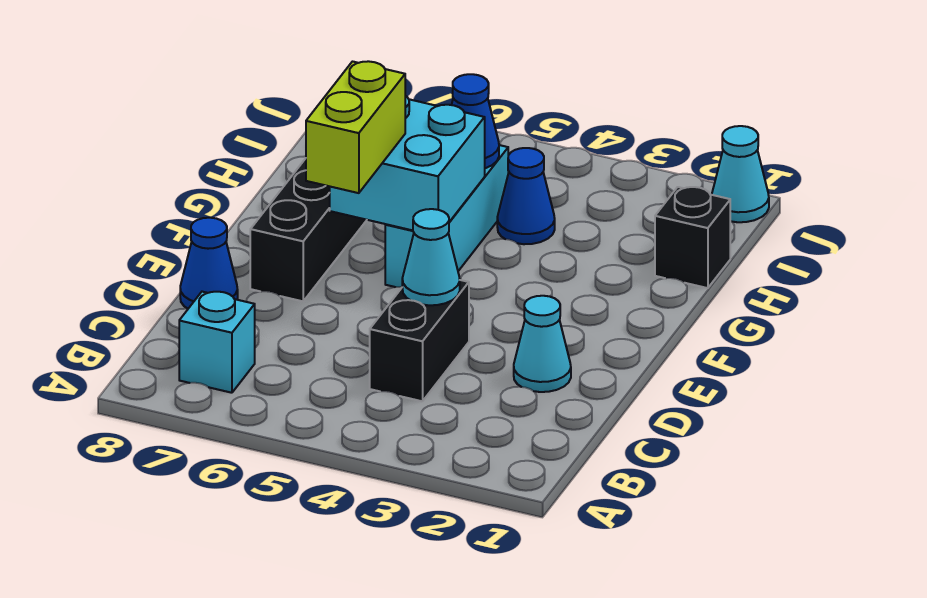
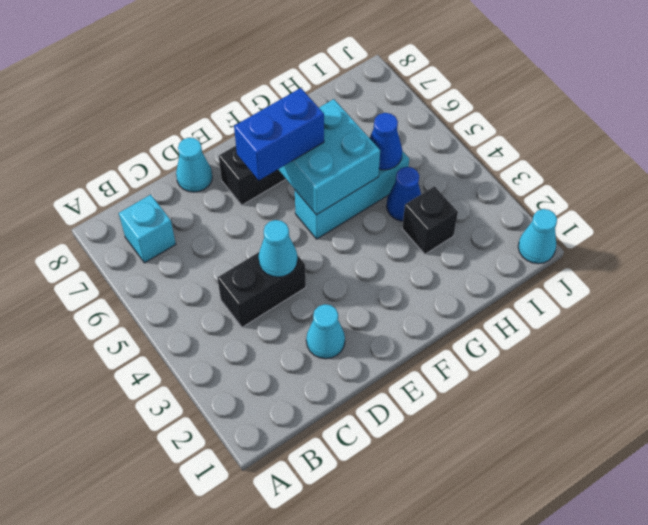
blue 1x1 cone [180,218,238,309] -> cyan 1x1 cone [176,138,212,192]
lime 1x2 brick [306,61,405,193] -> blue 1x2 brick [234,88,324,180]
black 1x1 brick [655,187,730,288] -> black 1x1 brick moved to [402,186,458,254]

